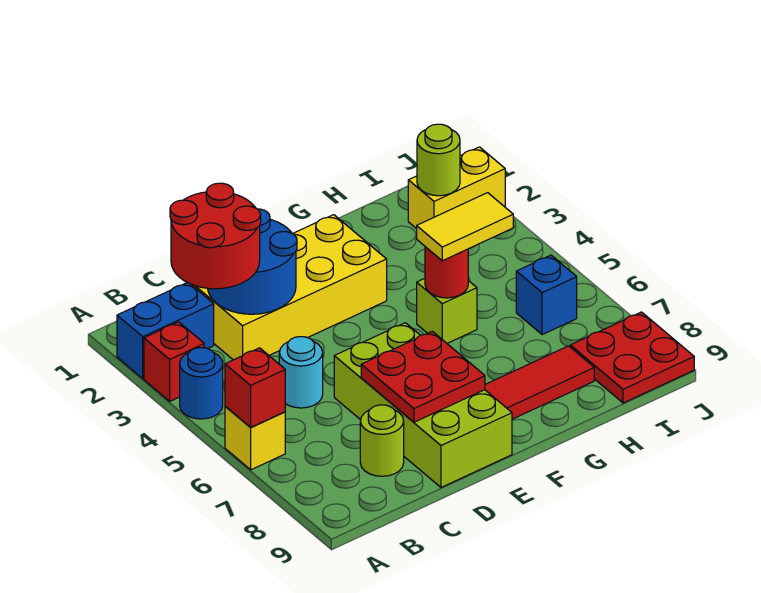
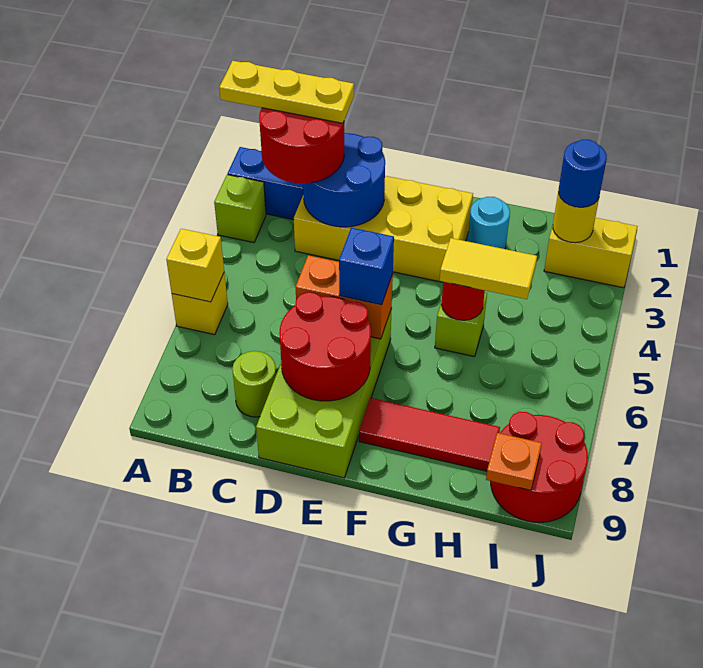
none -> yellow 1x3 plate [219,61,354,123]
red 1x1 brick [144,322,204,401] -> lime 1x1 brick [214,175,266,243]
blue 1x1 round brick [180,348,223,419] -> blue 1x1 round brick moved to [558,140,607,207]
red 1x1 brick [225,348,285,427] -> yellow 1x1 brick [166,229,224,302]
cyan 1x1 round brick [279,337,323,408] -> cyan 1x1 round brick moved to [468,197,510,249]
none -> orange 1x2 brick [295,255,393,339]
red 2x2 plate [361,331,485,422] -> red 2x2 round brick [279,292,371,401]
lime 1x1 round brick [417,124,460,196] -> yellow 1x1 round brick [553,190,599,243]
blue 1x1 brick [516,255,577,335] -> blue 1x1 brick moved to [339,228,394,305]
red 2x2 plate [570,312,694,403] -> red 2x2 round brick [491,412,588,522]
none -> orange 1x1 plate [486,433,542,490]

